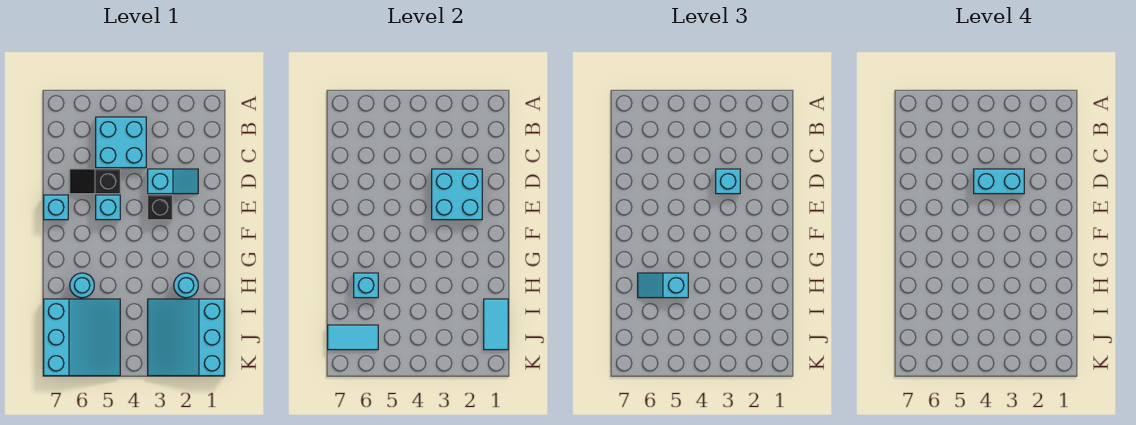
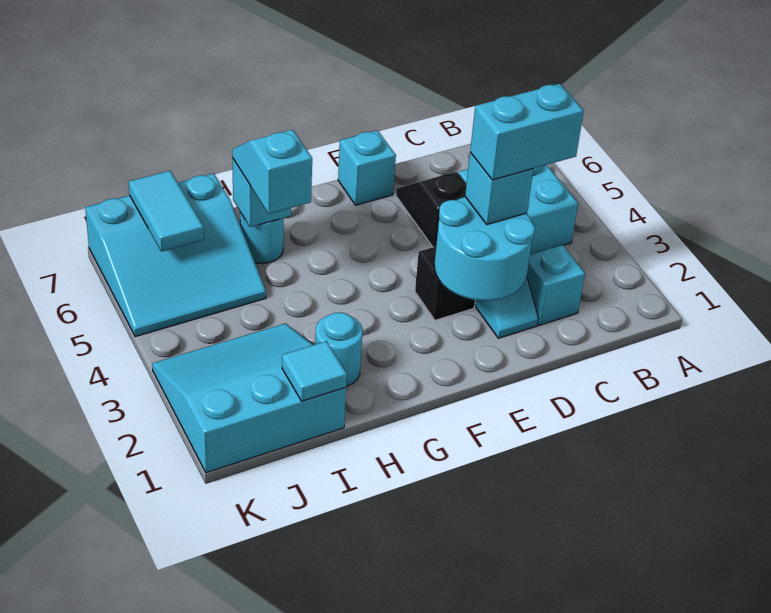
cyan 2x2 brick [432,169,482,220] -> cyan 2x2 round brick [434,197,535,301]
cyan 1x2 brick [974,169,1024,194] -> cyan 1x2 brick turned to [470,84,584,180]
cyan 1x1 brick [96,195,120,220] -> cyan 1x1 brick moved to [527,245,585,325]
cyan 1x2 tile [484,299,508,350] -> cyan 1x1 tile [282,341,347,401]

